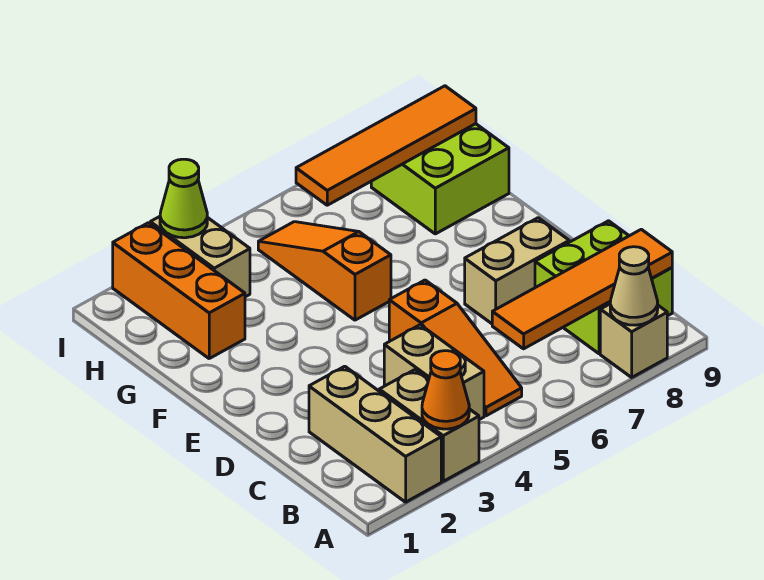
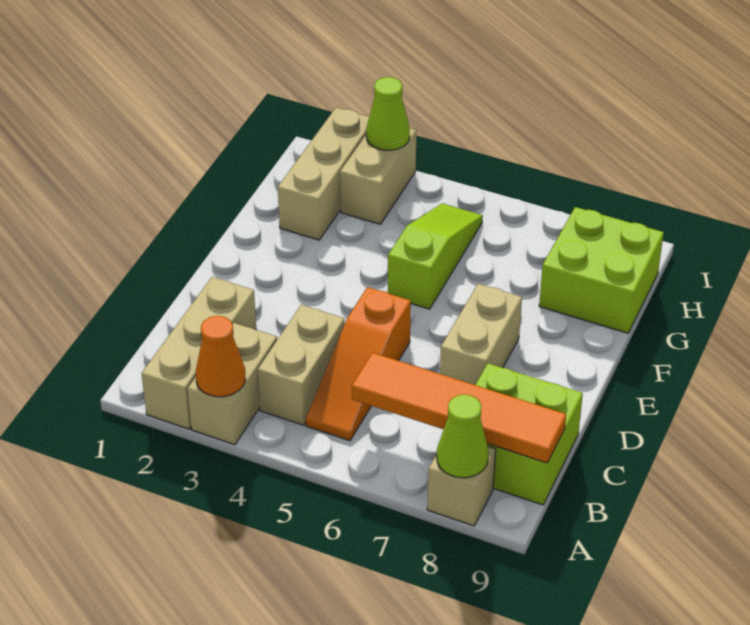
tan 1x1 cone [610,247,658,325] -> lime 1x1 cone [437,395,488,478]
tan 1x2 brick [465,218,569,324] -> tan 1x2 brick turned to [440,284,522,385]
orange 1x3 slope [258,222,391,320] -> lime 1x3 slope [388,203,483,309]
orange 1x3 brick [113,223,245,358] -> tan 1x3 brick [278,108,369,240]
orange 1x4 tile [296,86,476,205] -> none

